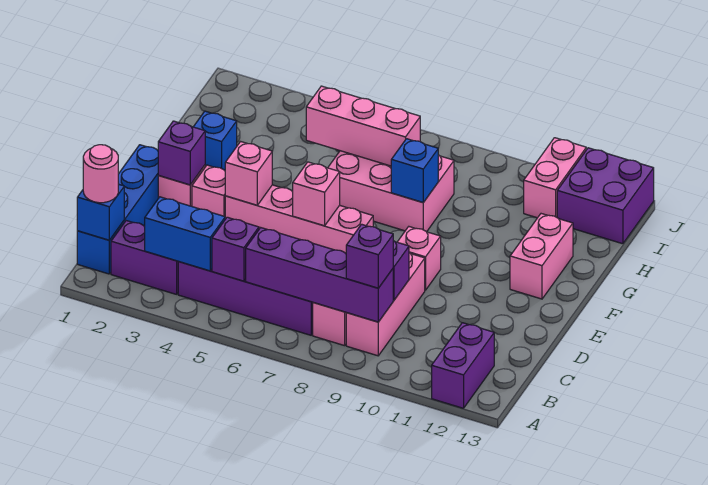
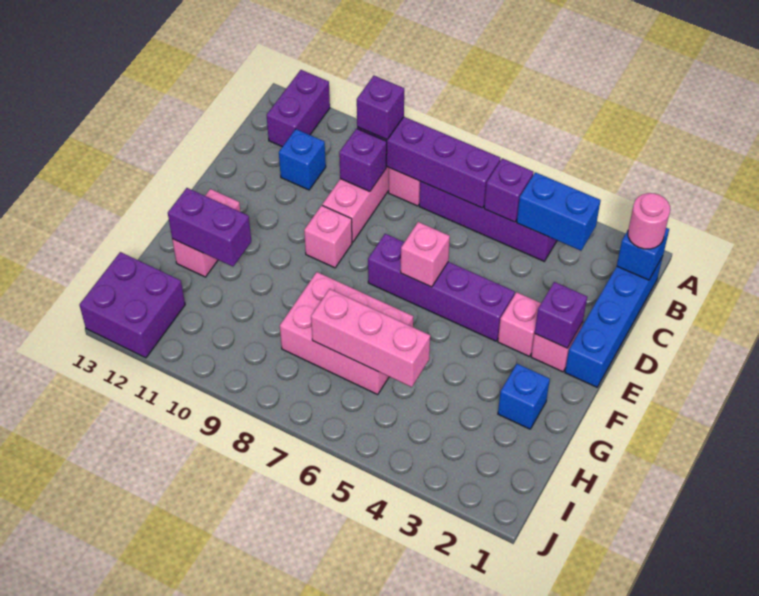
purple 1x2 brick [111,221,178,294] -> purple 1x2 brick moved to [168,188,251,267]
pink 1x4 brick [225,185,373,253] -> purple 1x4 brick [368,234,515,341]
pink 1x1 brick [225,142,272,205] -> none
blue 1x1 brick [391,139,438,202] -> blue 1x1 brick moved to [279,129,326,190]
pink 1x2 brick [524,138,586,218] -> none

